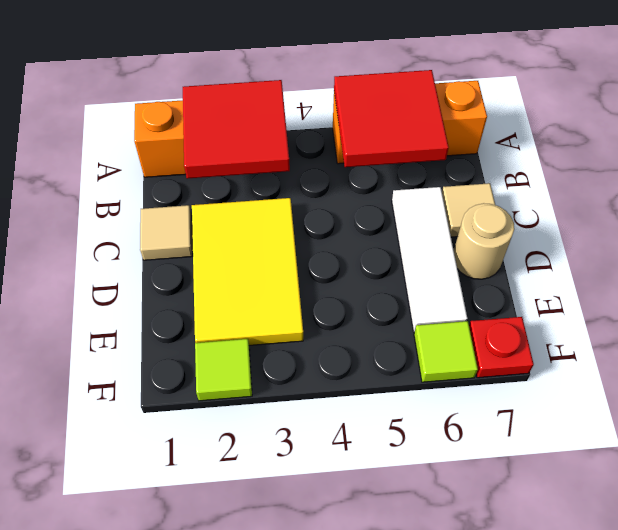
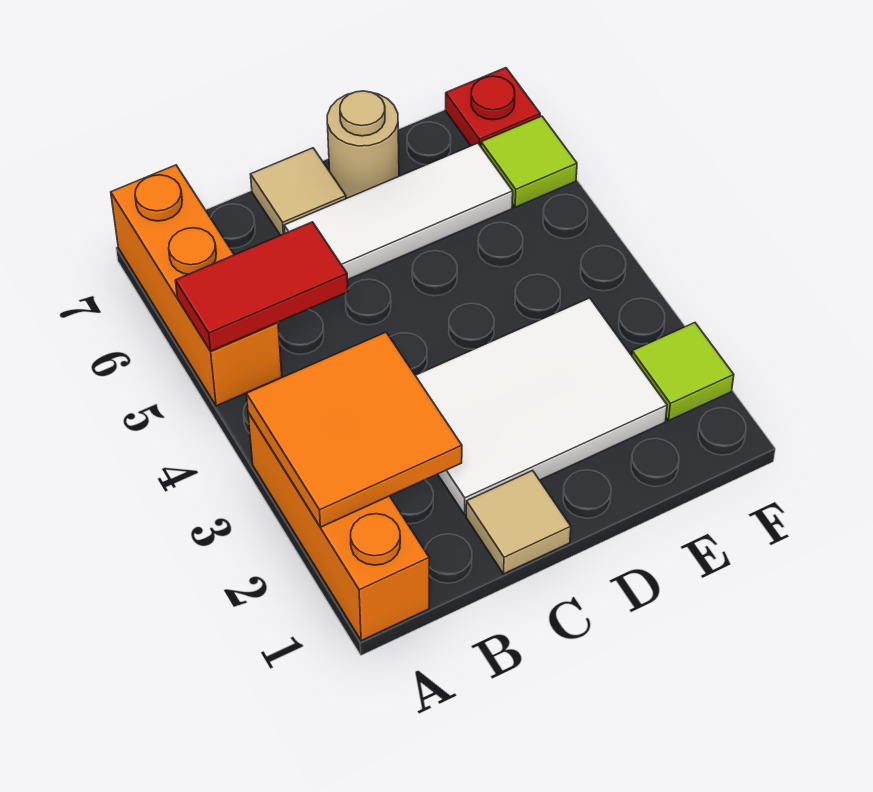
red 2x2 tile [183,80,290,179] -> orange 2x2 tile [247,332,462,527]
red 2x2 tile [334,70,449,167] -> red 1x2 tile [175,222,348,351]
yellow 2x3 tile [192,198,303,345] -> white 2x3 tile [415,298,667,515]

